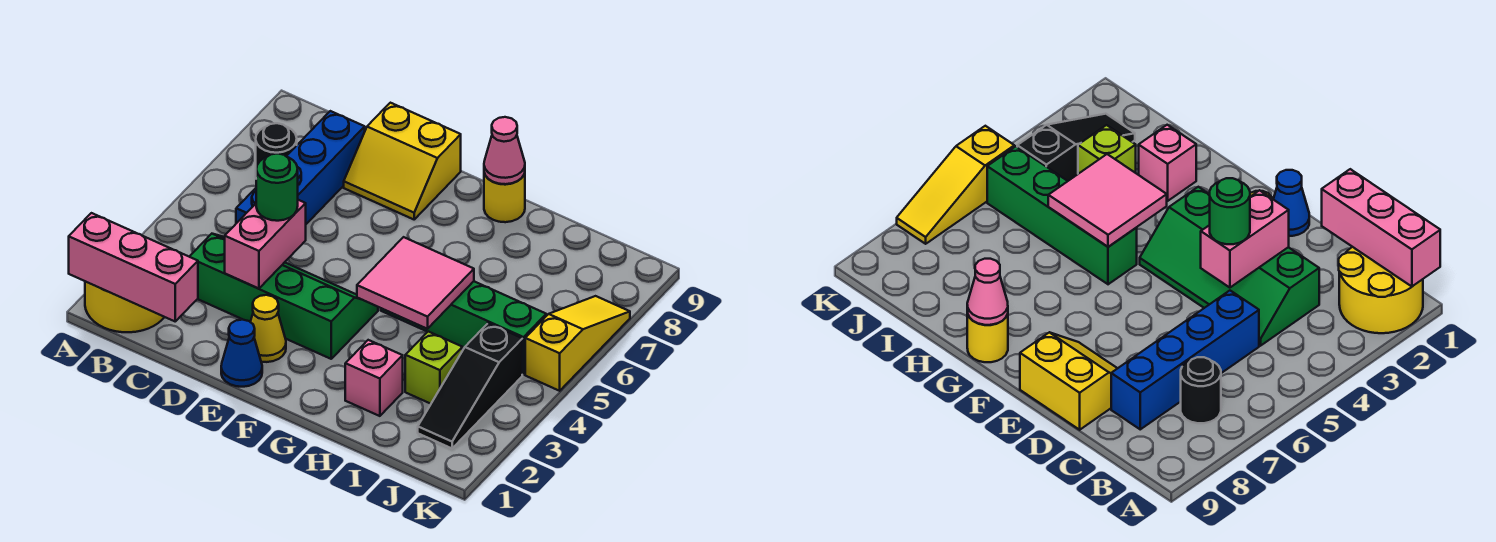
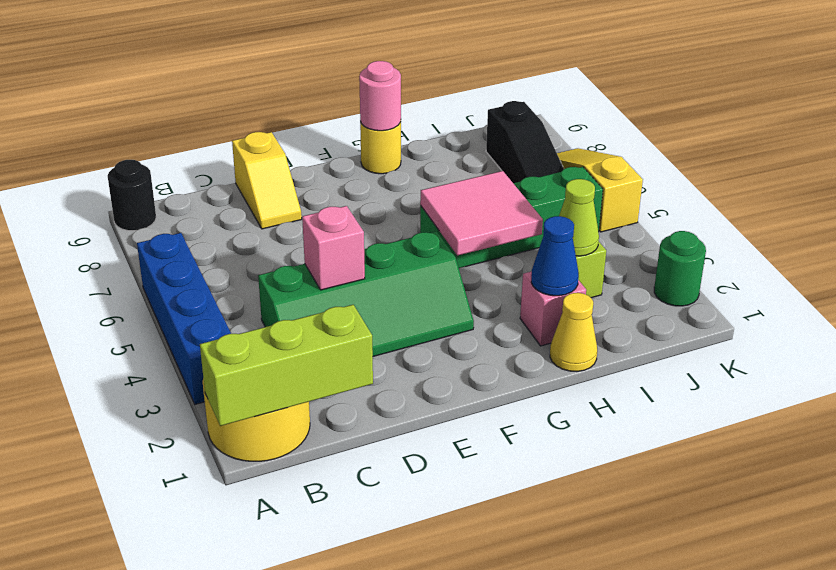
pink 1x3 brick [69,213,198,321] -> lime 1x3 brick [200,305,373,426]
black 1x1 round brick [256,123,297,169] -> black 1x1 round brick moved to [108,160,156,231]
green 2x4 slope [189,234,378,359] -> green 2x4 slope turned to [258,231,474,356]
blue 1x4 brick [236,111,365,224] -> blue 1x4 brick moved to [137,233,231,404]
pink 1x2 brick [225,200,306,288] -> pink 1x1 brick [302,206,365,290]
green 1x1 round brick [256,154,298,221] -> green 1x1 round brick moved to [654,231,706,306]
yellow 2x2 slope [344,103,461,219] -> yellow 1x2 slope [232,132,302,229]
blue 1x1 cone [221,320,262,387] -> blue 1x1 cone moved to [531,216,579,296]
yellow 1x1 cone [251,295,286,362] -> yellow 1x1 cone moved to [550,293,597,371]
pink 1x1 cone [484,117,525,184] -> pink 1x1 round brick [359,61,401,131]
none -> lime 1x1 cone [559,179,599,256]
black 1x3 slope [418,323,522,448] -> black 1x3 slope moved to [486,101,564,183]

